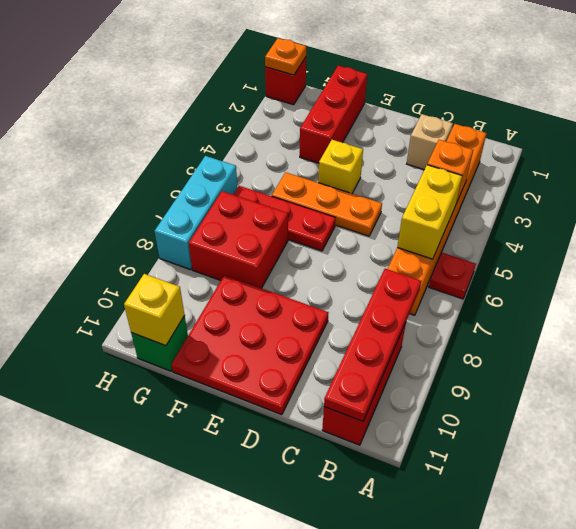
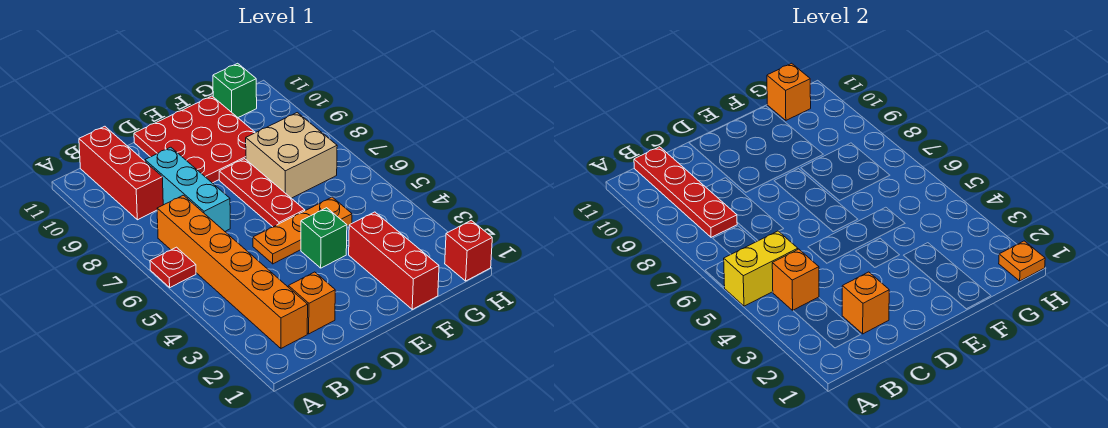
yellow 1x2 brick [397,165,462,259] -> yellow 1x2 brick turned to [724,231,798,306]
tan 1x1 brick [407,114,453,170] -> orange 1x1 brick [288,272,335,334]
none -> orange 1x1 brick [842,272,889,334]
yellow 1x1 brick [318,140,363,193] -> green 1x1 brick [301,208,347,268]
red 1x3 plate [233,186,336,251] -> red 1x3 plate turned to [219,159,305,227]
red 2x2 brick [189,191,288,288] -> tan 2x2 brick [246,113,337,198]
yellow 1x1 brick [124,274,185,346] -> orange 1x1 brick [767,63,811,120]
cyan 1x3 brick [155,156,238,270] -> cyan 1x3 brick moved to [145,147,230,231]

